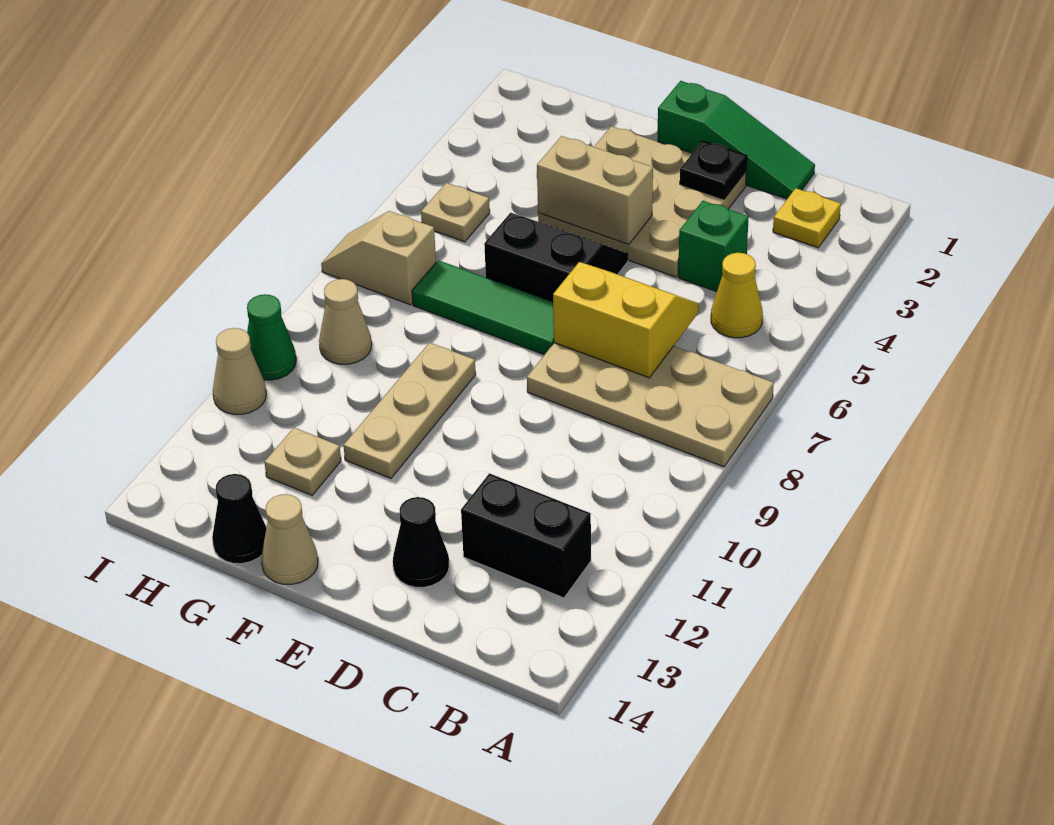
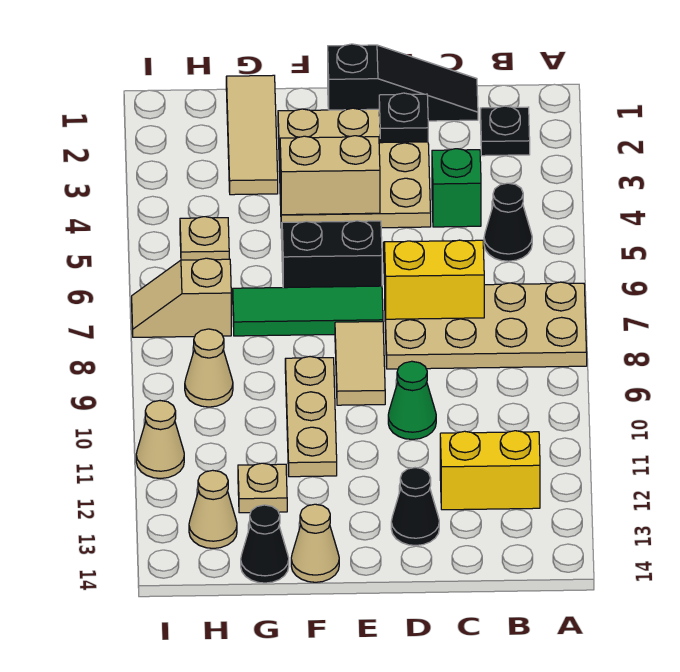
yellow 1x1 plate [773,188,841,248] -> black 1x1 plate [480,106,530,156]
yellow 1x1 cone [711,253,763,338] -> black 1x1 cone [484,183,532,261]
black 1x2 brick [461,473,591,598] -> yellow 1x2 brick [440,431,540,510]
green 1x3 slope [657,81,815,199] -> black 1x3 slope [328,44,478,121]
none -> tan 1x2 tile [335,321,385,405]
none -> tan 1x3 tile [226,75,278,195]
none -> tan 1x1 cone [189,470,237,548]
green 1x1 cone [247,294,296,380] -> green 1x1 cone moved to [388,361,436,439]

